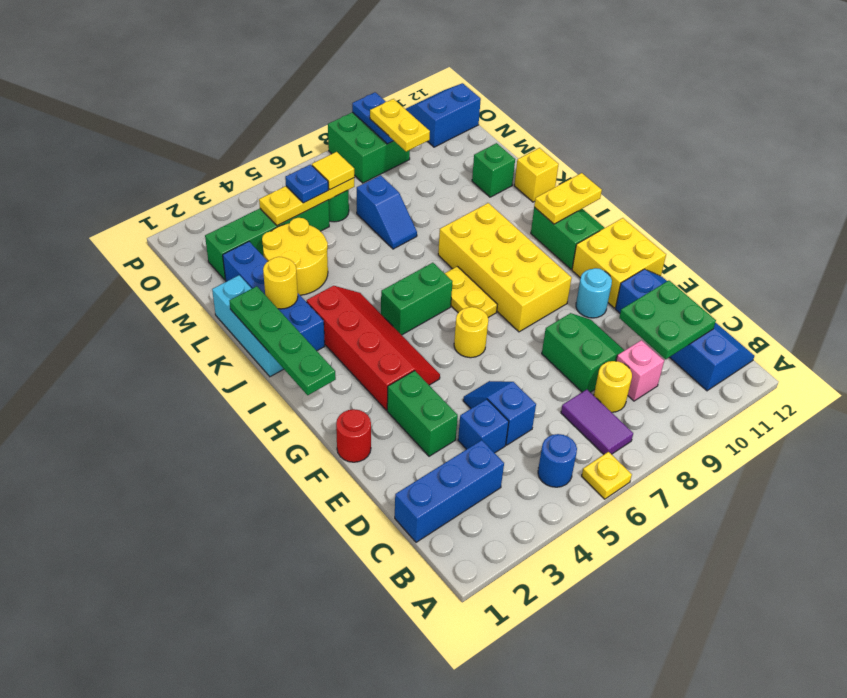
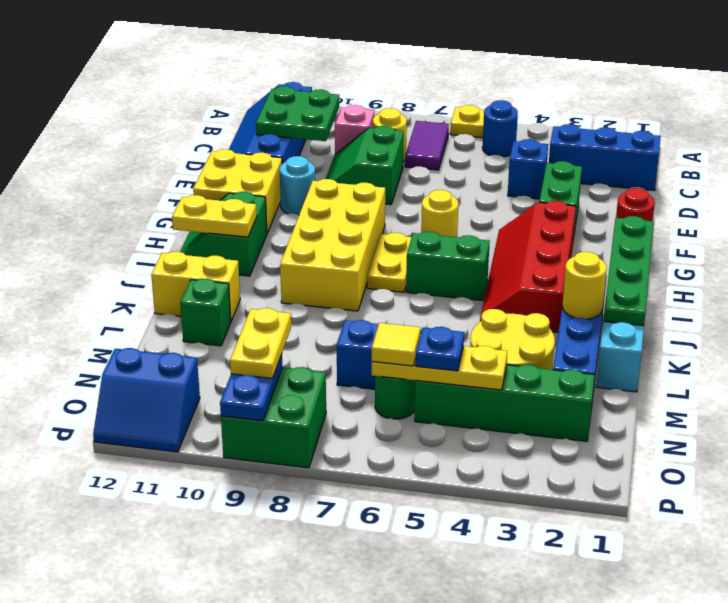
blue 1x2 slope [463,381,536,445] -> none
yellow 1x1 brick [514,148,559,202] -> yellow 1x2 brick [151,251,240,321]

